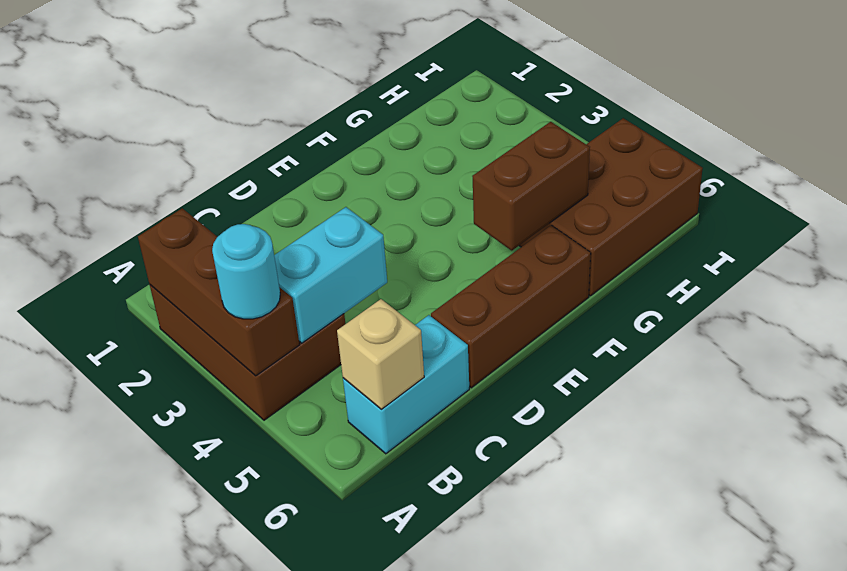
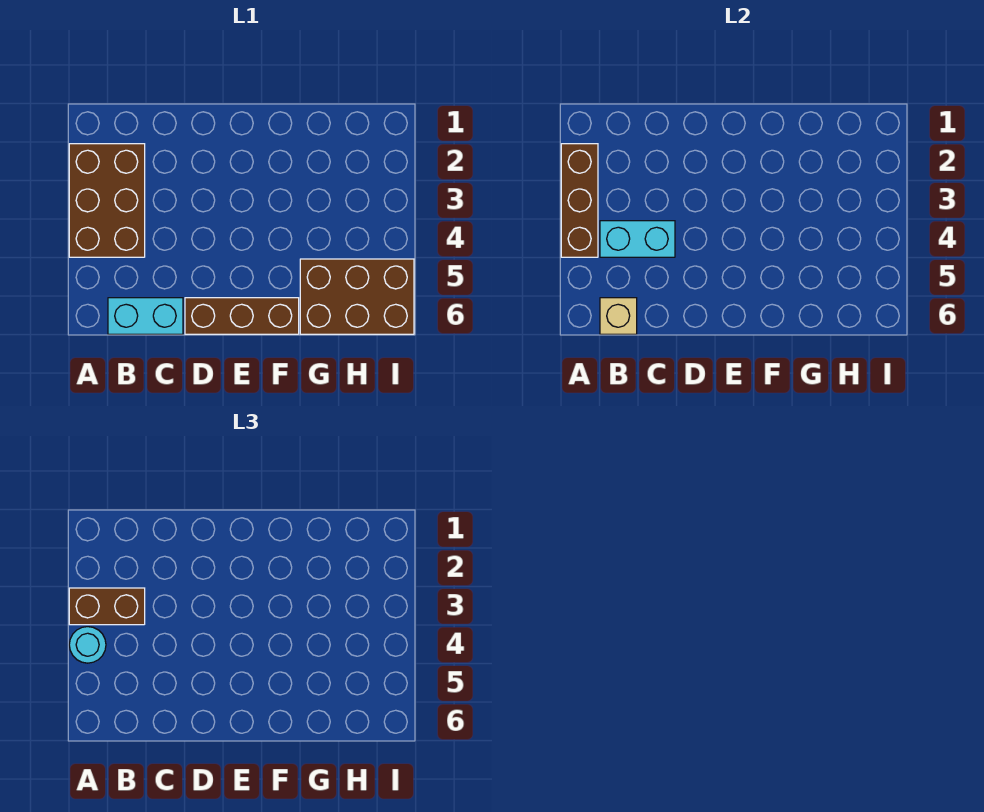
brown 1x2 brick [472,122,590,250] -> brown 1x2 brick moved to [69,588,145,625]

